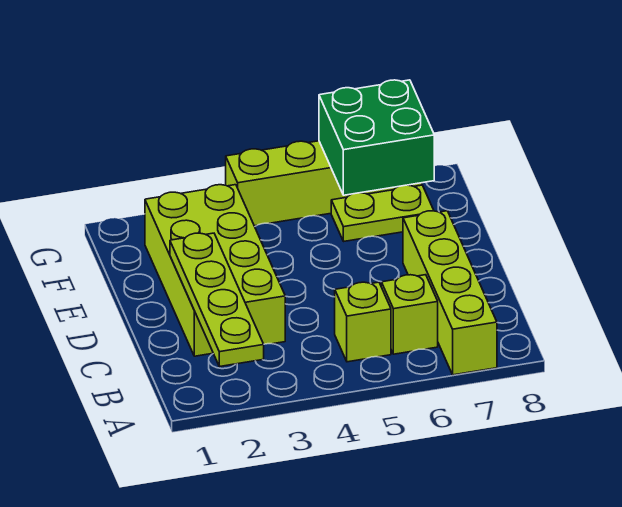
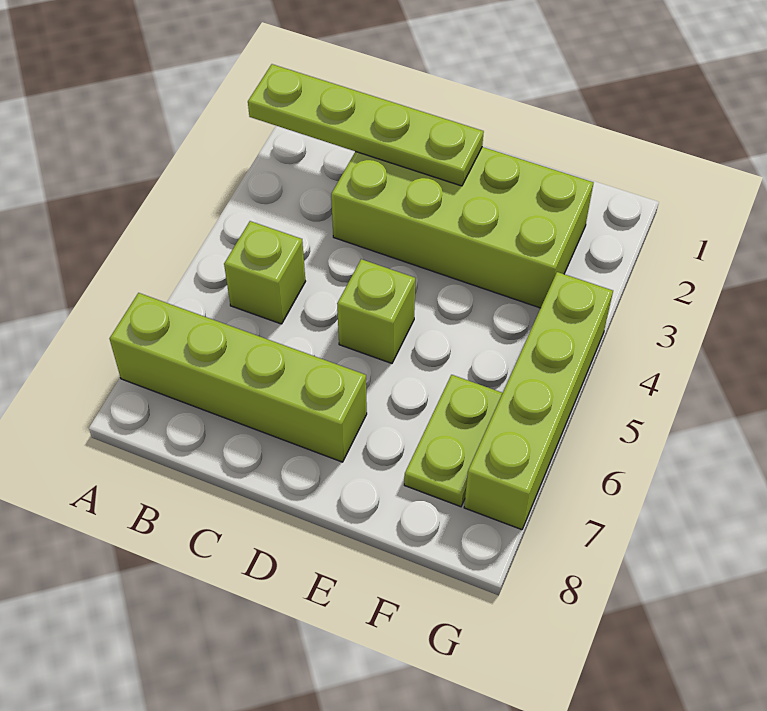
lime 1x1 brick [381,275,438,354] -> lime 1x1 brick moved to [337,259,415,363]
green 2x2 brick [319,80,434,195] -> none

